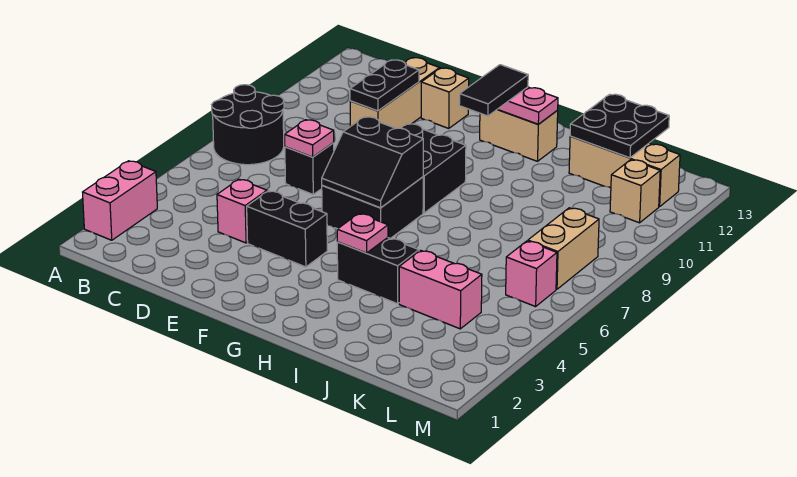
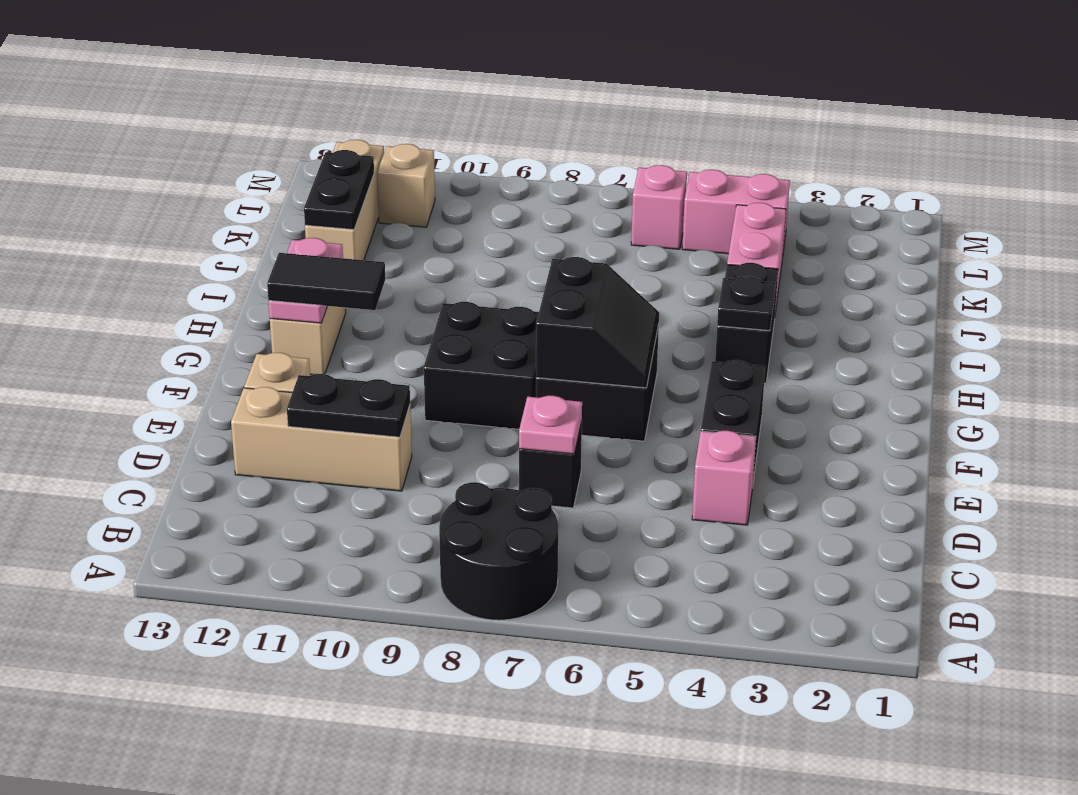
pink 1x2 brick [83,161,157,240] -> pink 1x2 brick moved to [682,170,790,254]
pink 1x1 plate [337,214,388,253] -> black 1x1 plate [717,276,775,331]
black 2x2 plate [570,94,669,158] -> black 1x2 plate [304,150,374,230]
tan 1x2 brick [528,208,599,289] -> none

